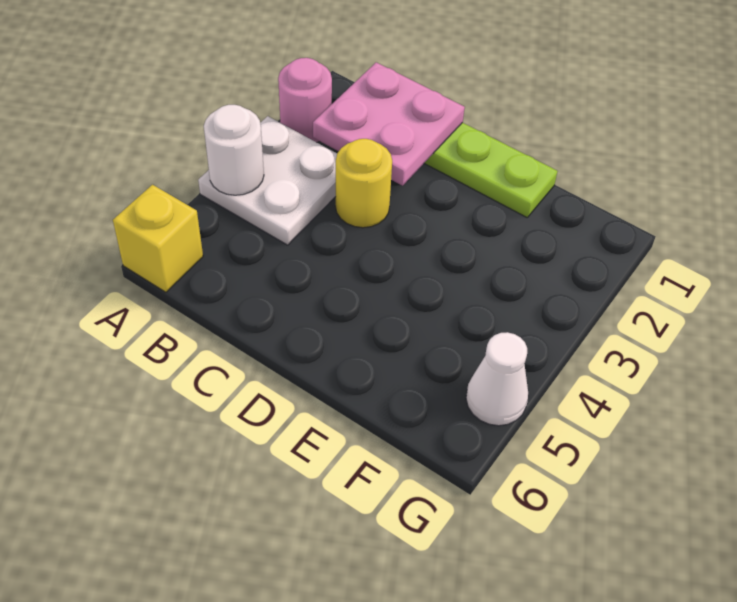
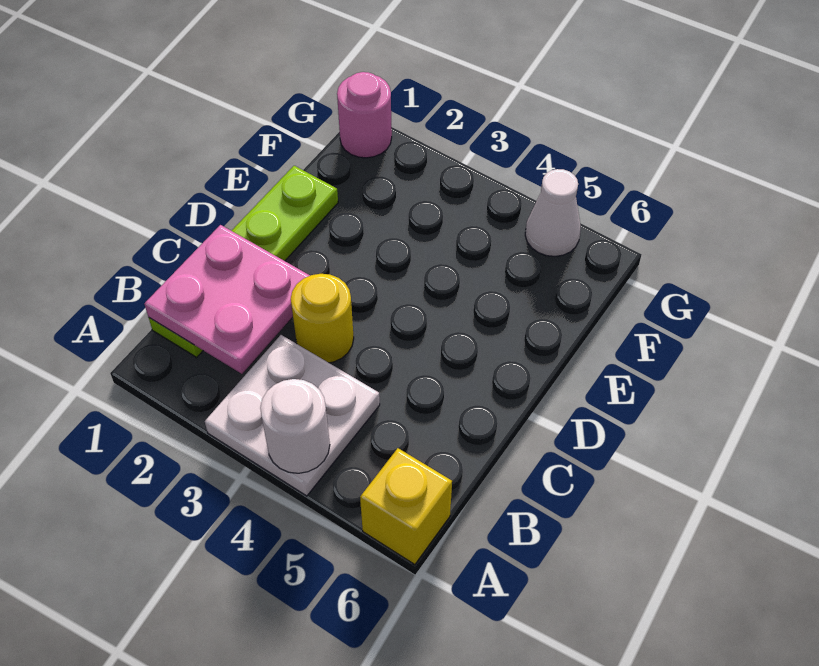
pink 1x1 round brick [278,58,332,142] -> pink 1x1 round brick moved to [337,72,392,158]

